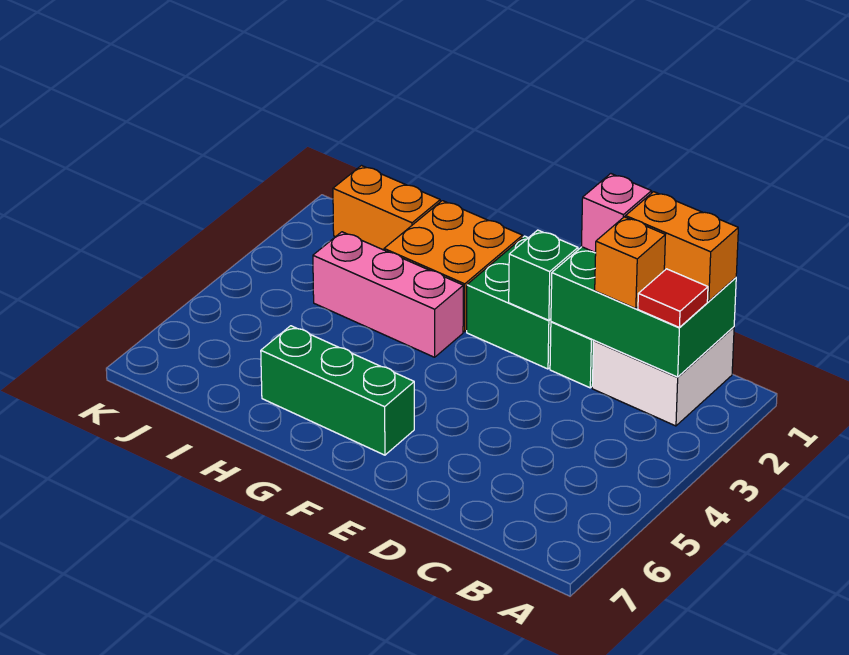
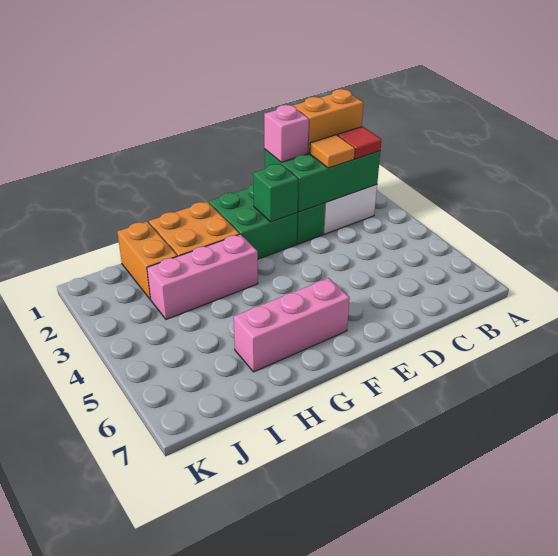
orange 1x1 brick [595,217,665,309] -> orange 1x1 tile [310,135,355,168]
green 1x3 brick [261,326,414,455] -> pink 1x3 brick [234,278,350,372]
orange 1x2 brick [333,166,440,250] -> orange 1x2 brick turned to [117,222,178,300]

